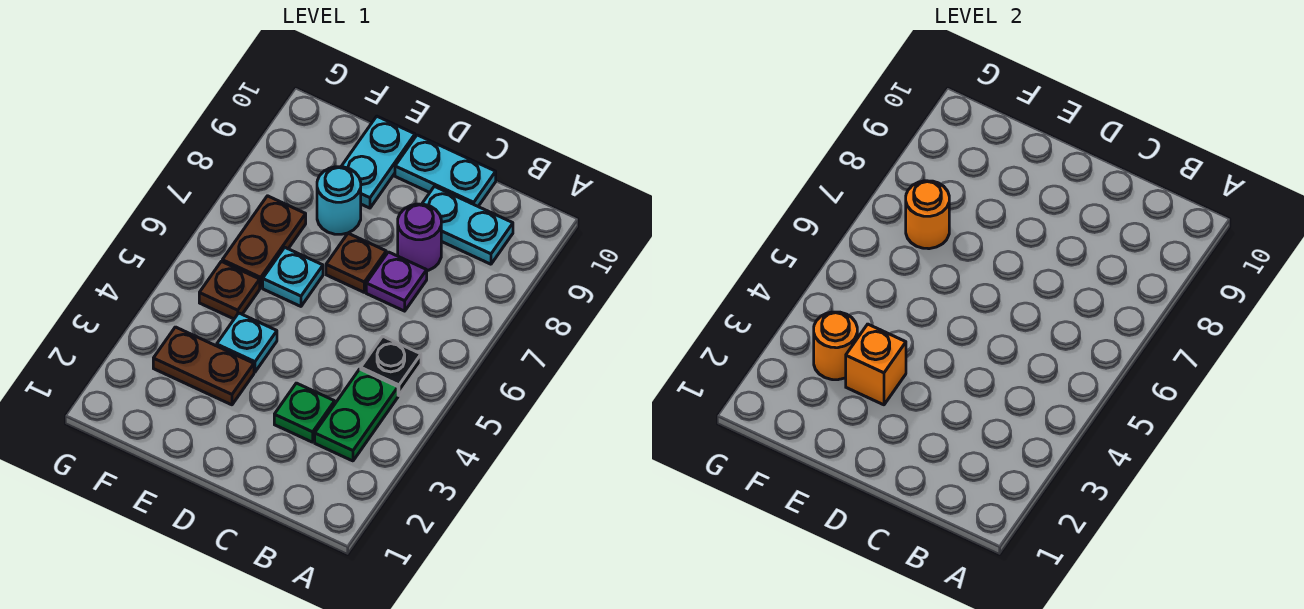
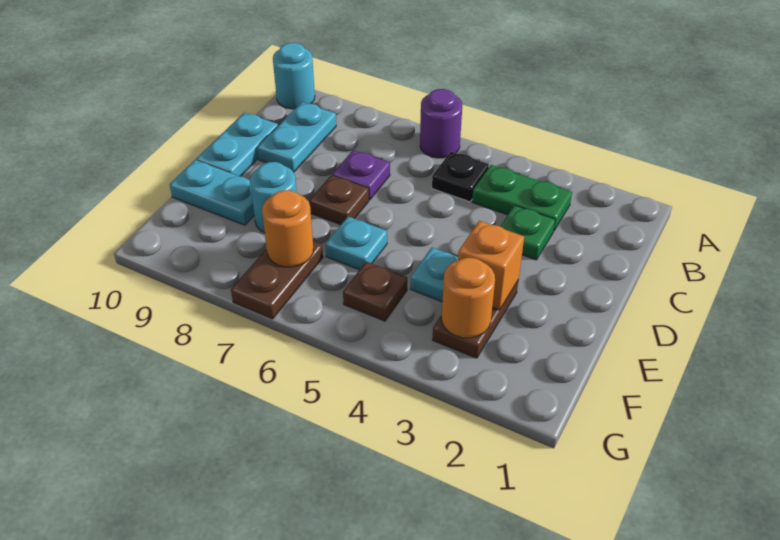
none -> cyan 1x1 round brick [273,43,315,109]
purple 1x1 round brick [398,204,441,271] -> purple 1x1 round brick moved to [420,89,462,158]
brown 1x2 plate [222,196,306,288] -> brown 1x2 plate turned to [231,241,323,319]

